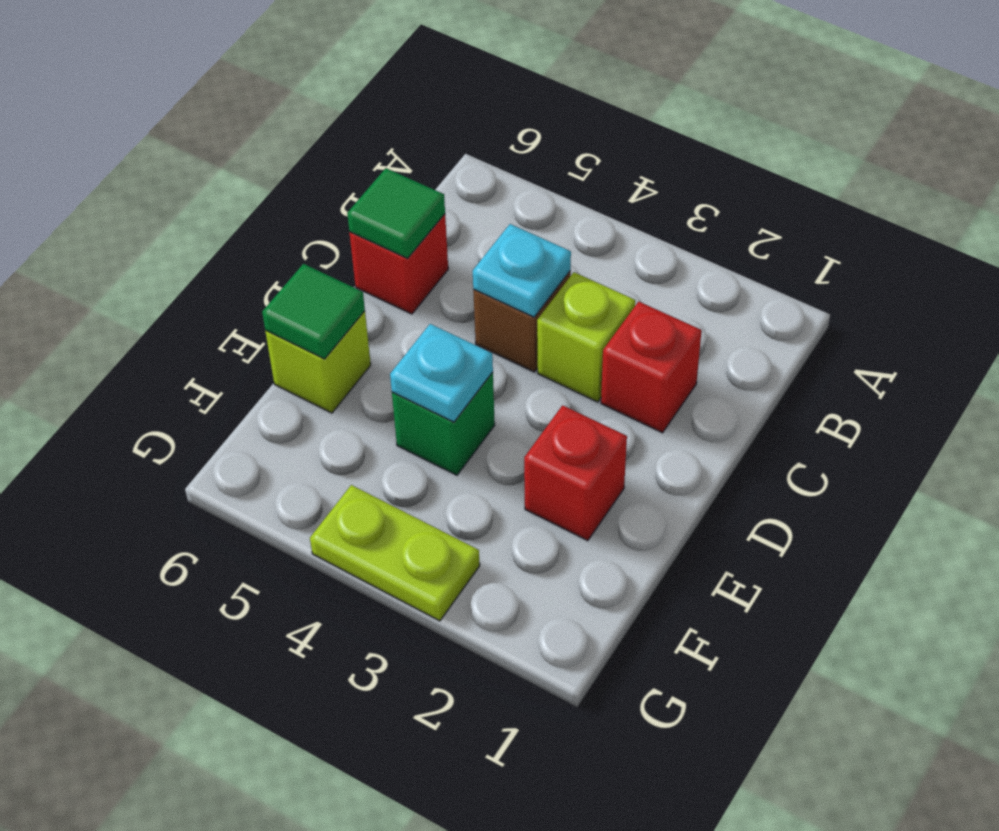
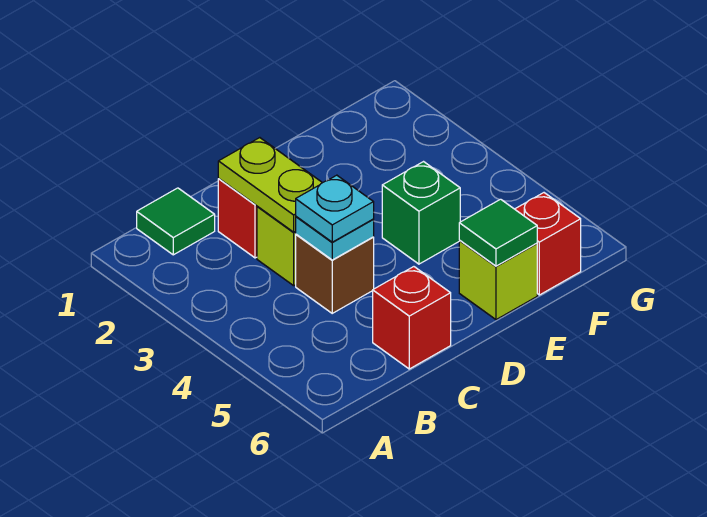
green 1x1 tile [347,168,445,258] -> green 1x1 tile moved to [137,188,215,255]
red 1x1 brick [524,405,627,541] -> red 1x1 brick moved to [515,193,581,295]
cyan 1x1 plate [390,324,493,422] -> cyan 1x1 plate moved to [296,175,374,242]
lime 1x2 plate [310,485,480,621] -> lime 1x2 plate moved to [218,138,322,232]

